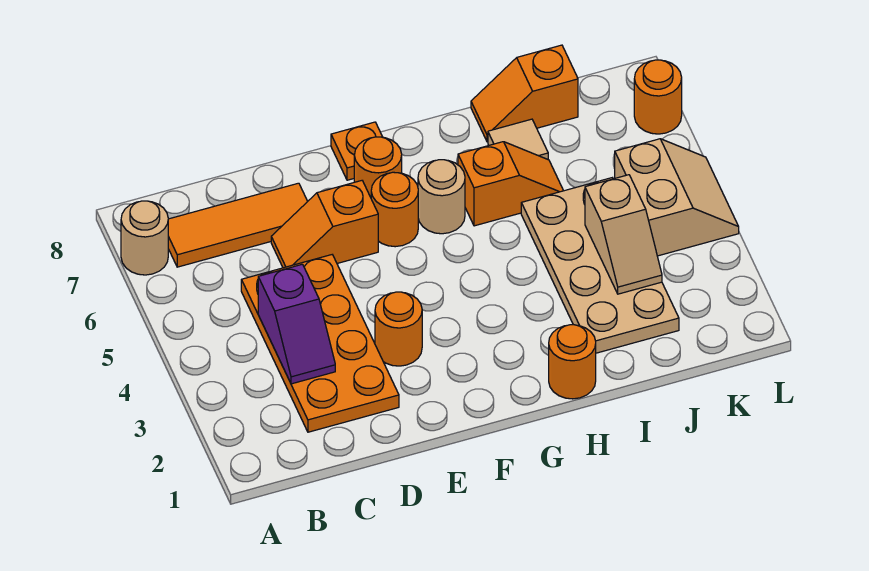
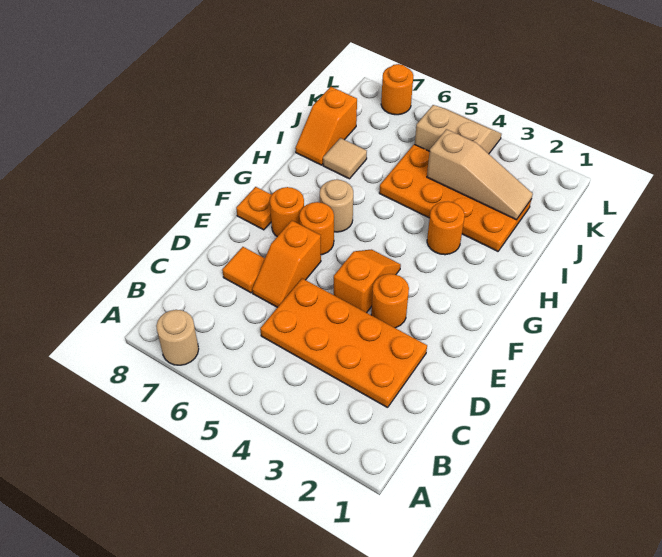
orange 1x3 tile [168,183,308,267] -> orange 1x1 tile [222,247,265,293]
purple 1x2 slope [258,264,335,384] -> none
orange 1x1 round brick [549,325,596,399] -> orange 1x1 round brick moved to [427,201,465,255]
orange 1x2 slope [458,142,563,226] -> orange 1x2 slope moved to [334,250,401,313]
tan 2x4 plate [521,178,679,353] -> orange 2x4 plate [379,144,531,251]
tan 1x2 slope [585,175,662,294] -> tan 1x3 slope [427,129,533,220]

